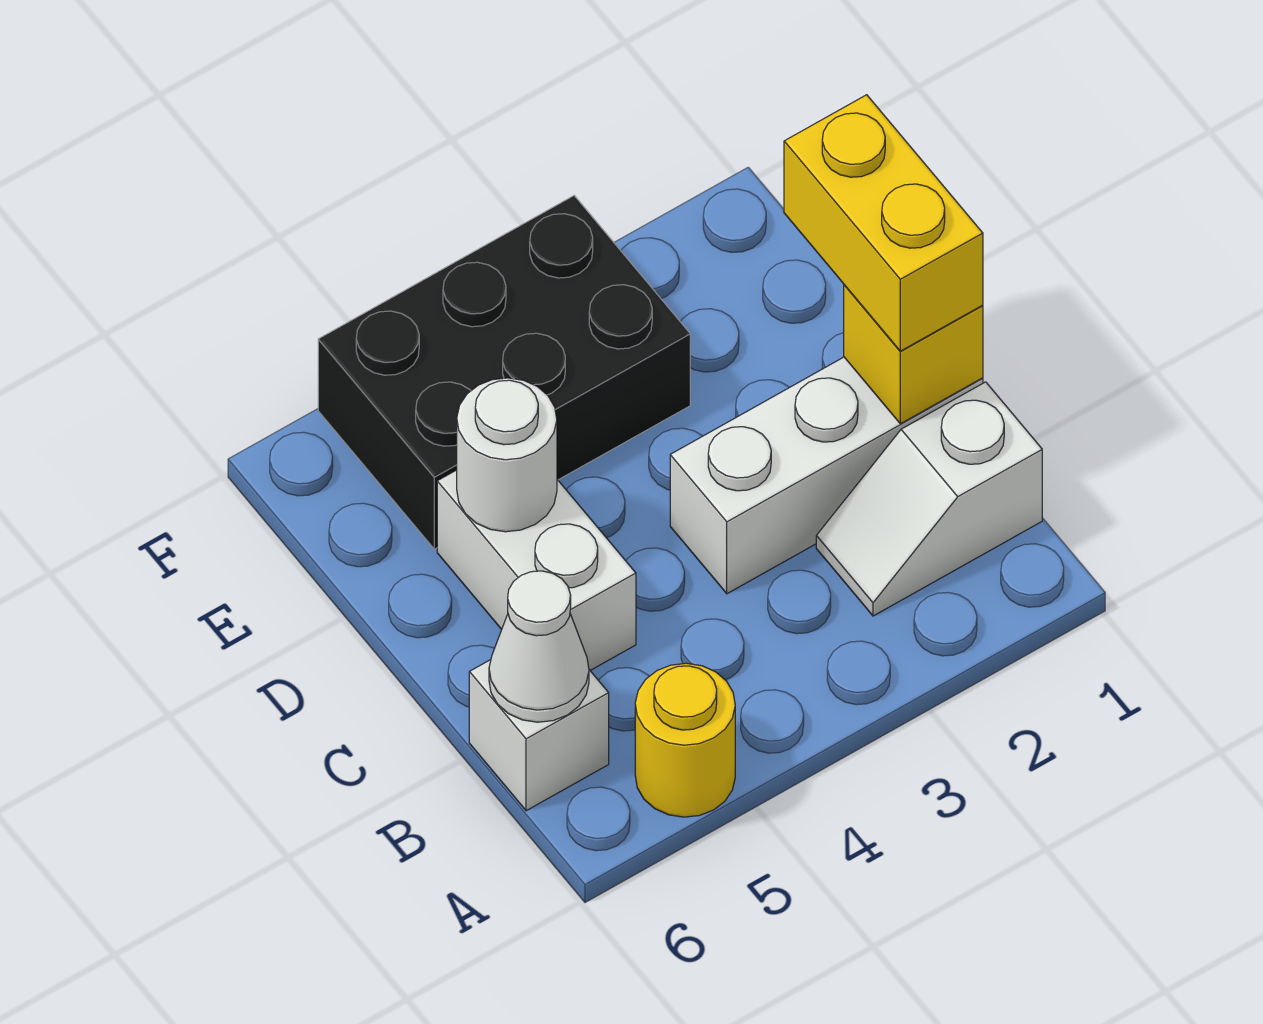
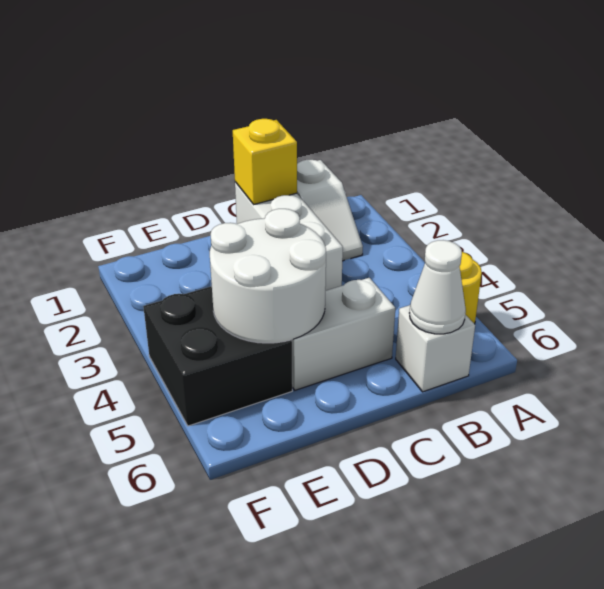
yellow 1x2 brick [784,95,983,351] -> none
white 1x1 round brick [457,378,557,532] -> white 2x2 round brick [210,209,326,343]
black 2x3 brick [318,196,690,549] -> black 2x2 brick [143,286,292,426]

